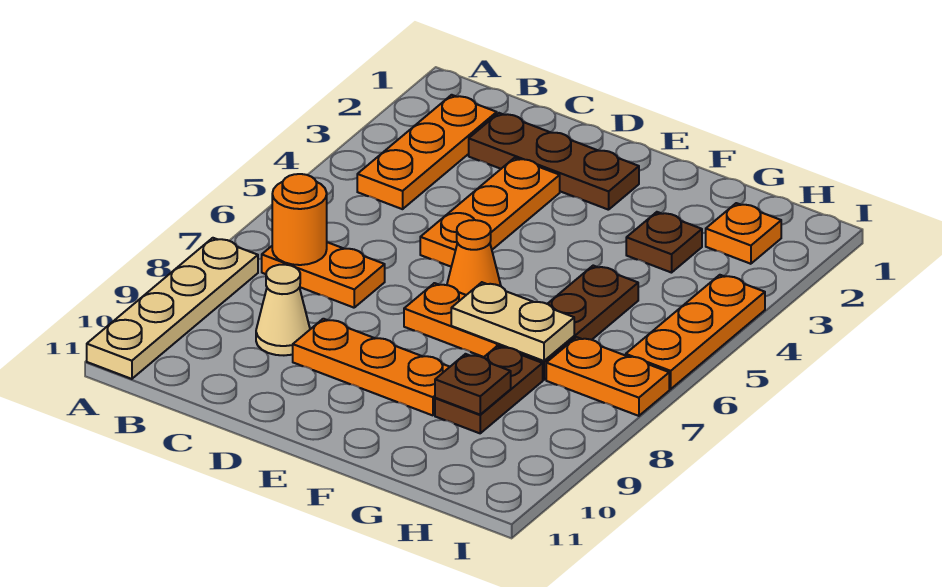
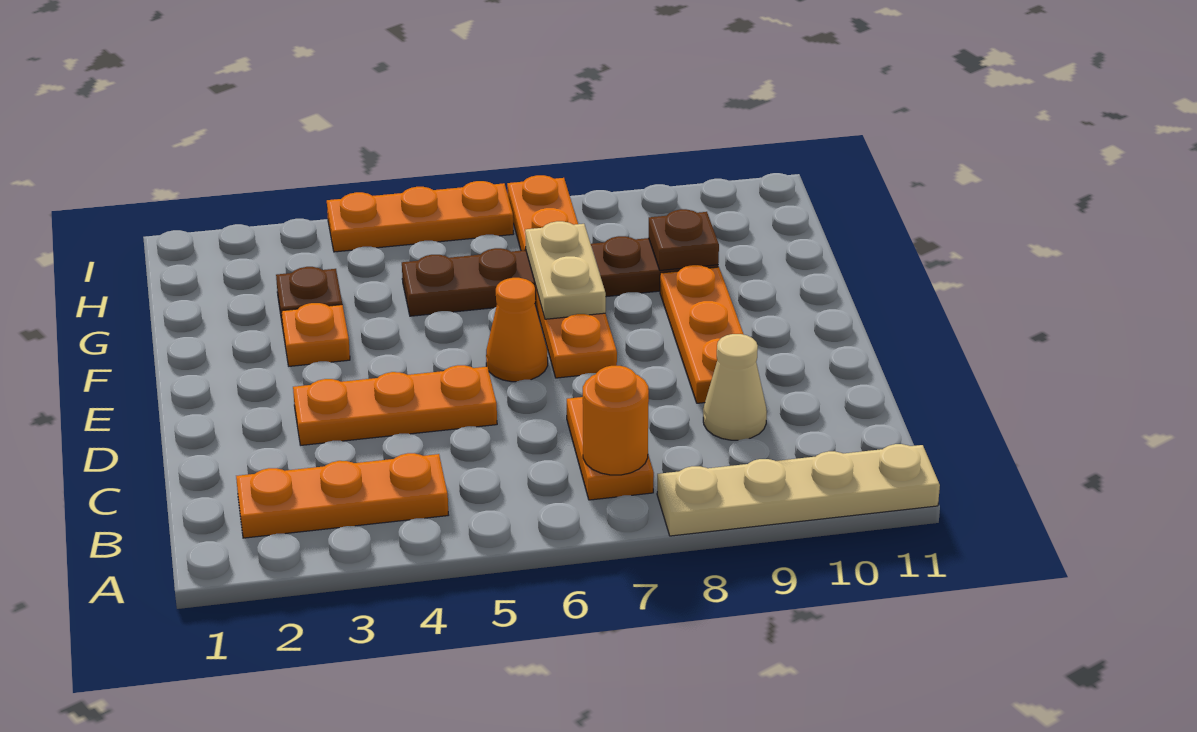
brown 1x3 plate [469,113,639,210] -> none
orange 1x1 plate [706,203,781,264] -> orange 1x1 plate moved to [282,303,350,366]

